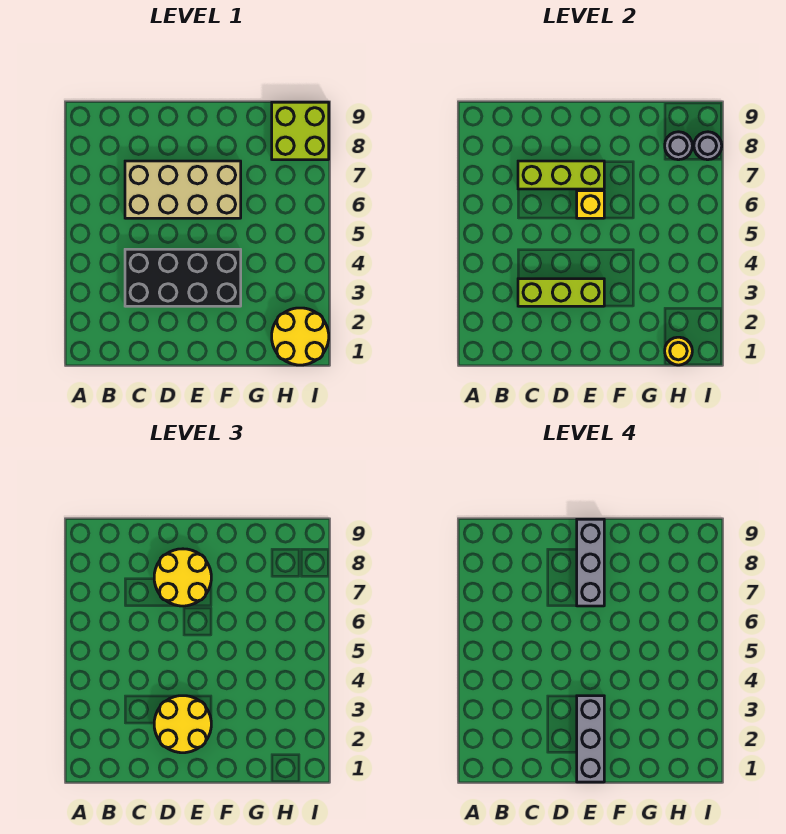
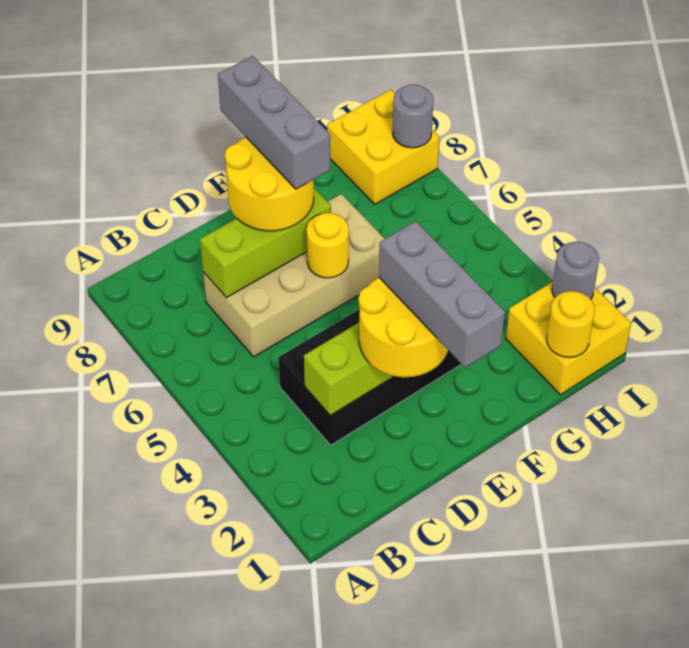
yellow 1x1 brick [577,191,604,218] -> yellow 1x1 round brick [306,213,349,278]
yellow 2x2 round brick [272,308,329,365] -> yellow 2x2 brick [506,282,631,395]
lime 2x2 brick [272,102,329,160] -> yellow 2x2 brick [327,90,439,204]
grey 1x1 round brick [665,132,692,160] -> grey 1x1 round brick moved to [552,242,599,299]

